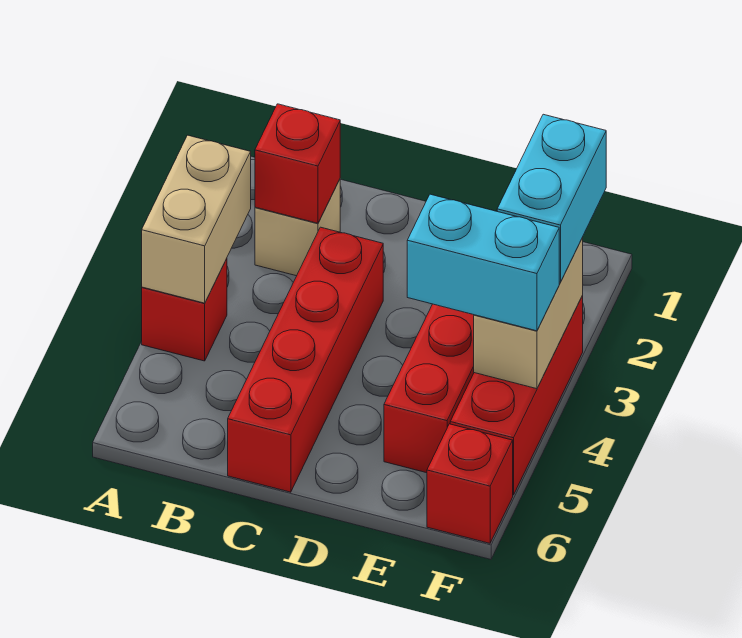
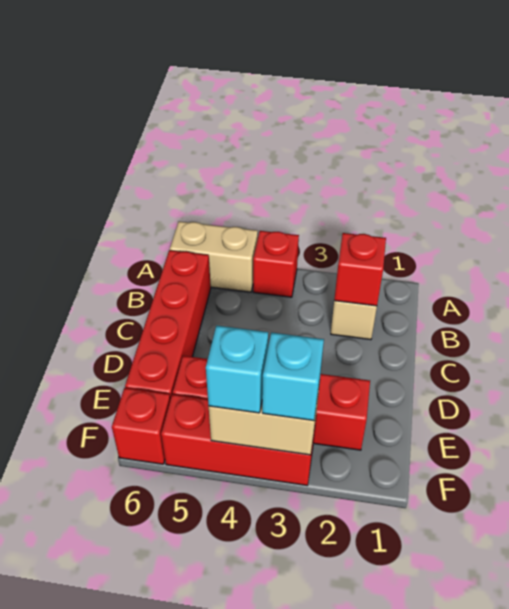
tan 1x2 brick [142,135,251,303] -> tan 1x2 brick moved to [170,221,258,292]
red 1x4 brick [228,227,383,492] -> red 1x4 brick turned to [125,250,211,399]
cyan 1x2 brick [407,194,559,331] -> cyan 1x1 brick [206,325,268,413]
cyan 1x2 brick [497,114,606,282] -> cyan 1x1 brick [262,332,324,421]

